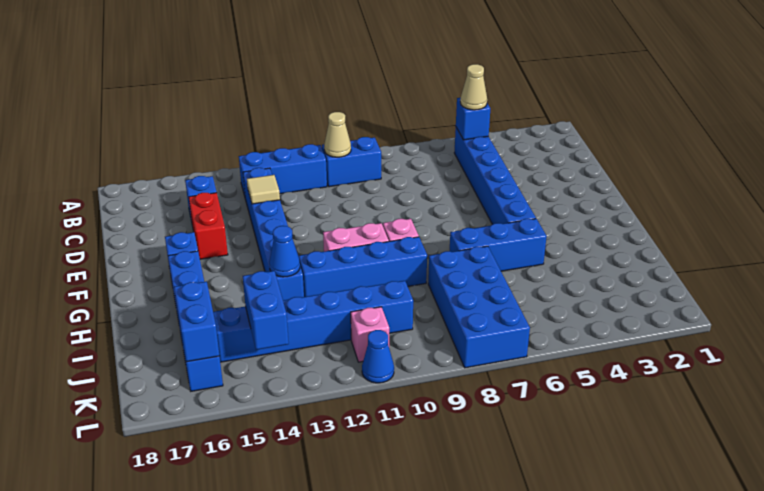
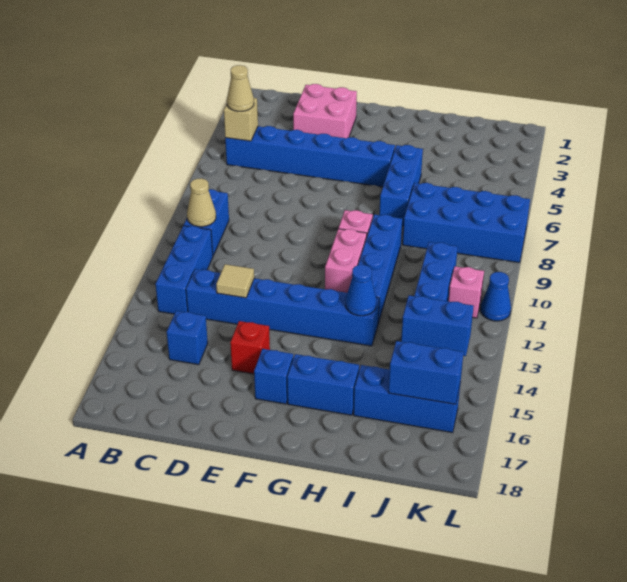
blue 1x1 brick [456,98,490,140] -> tan 1x1 brick [224,98,258,141]
none -> pink 2x2 brick [293,84,357,138]
red 1x2 brick [189,193,228,259] -> red 1x1 brick [230,321,270,374]

